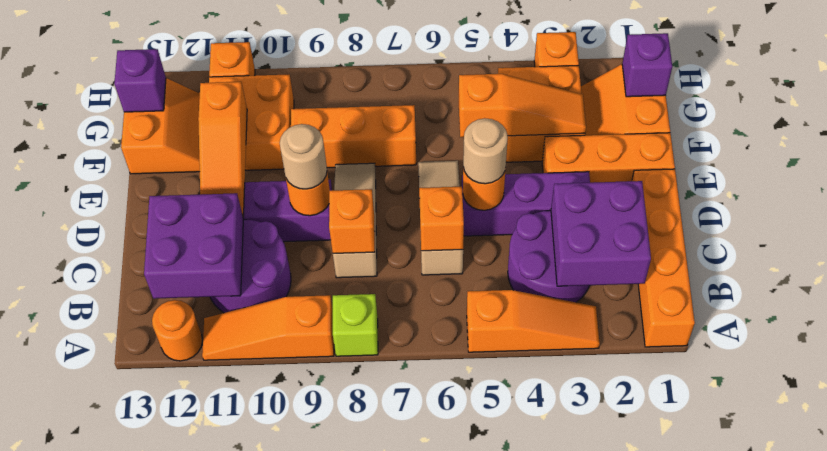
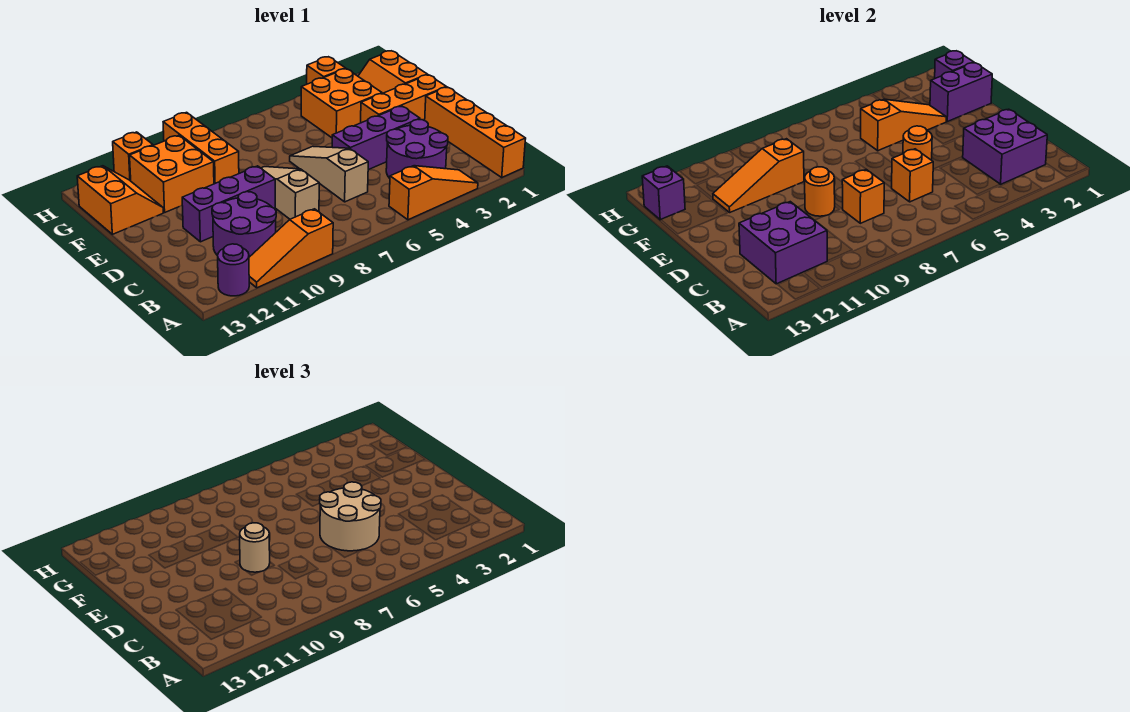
lime 1x1 brick [333,294,378,356] -> none
orange 1x1 round brick [152,300,202,361] -> purple 1x1 round brick [218,244,249,296]
tan 1x1 round brick [463,118,508,184] -> tan 2x2 round brick [320,482,381,551]
orange 1x3 slope [198,82,247,217] -> orange 1x3 slope turned to [713,139,804,212]
none -> purple 1x2 brick [930,63,992,122]
orange 1x3 brick [291,105,416,168] -> orange 1x3 brick turned to [163,112,239,184]

